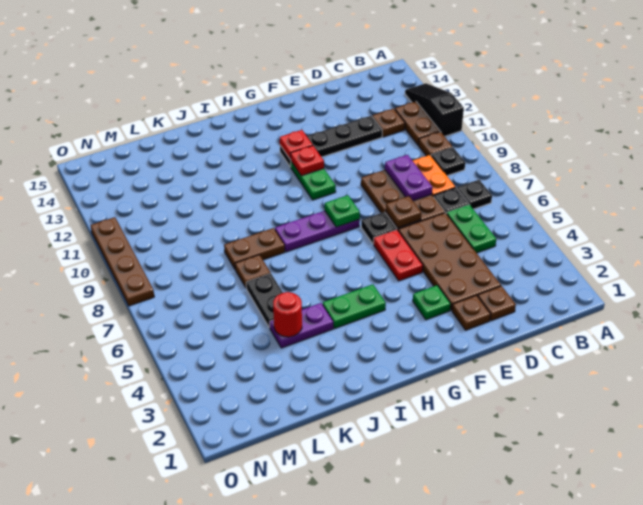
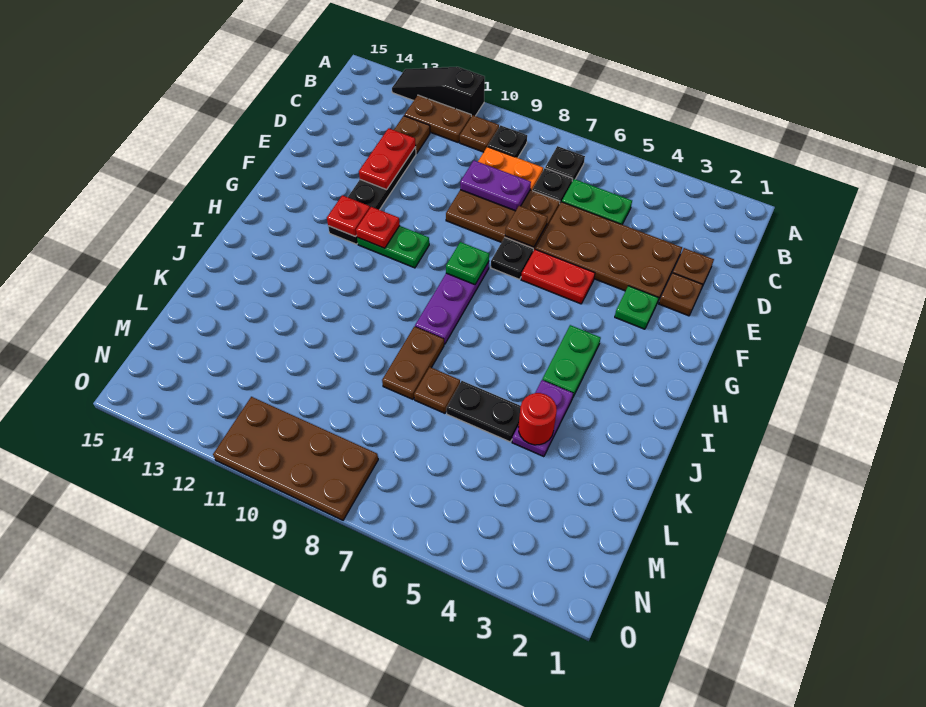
none -> red 1x2 plate [359,128,416,190]
brown 1x4 plate [90,217,154,306] -> brown 2x4 plate [213,397,378,520]

